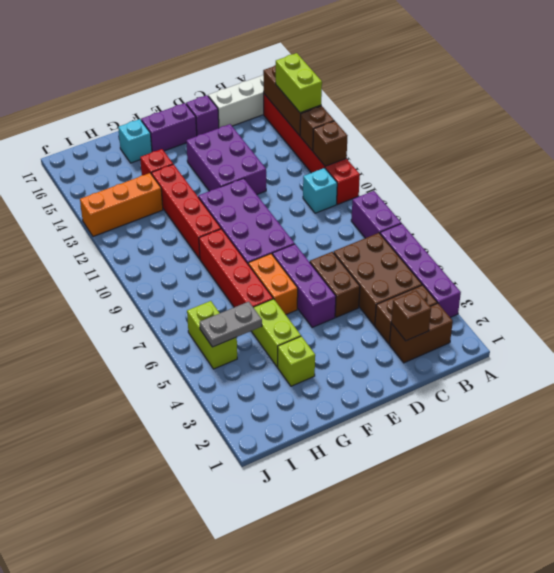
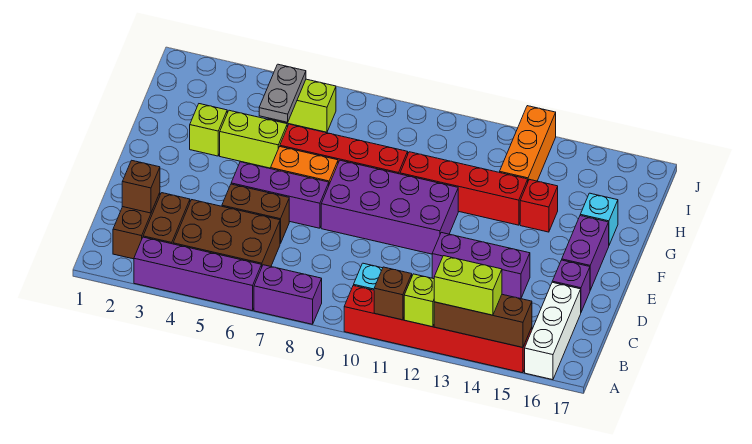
brown 1x1 brick [300,106,334,151] -> lime 1x1 brick [404,274,434,327]
purple 2x3 brick [186,124,266,194] -> purple 1x3 brick [432,233,530,299]

